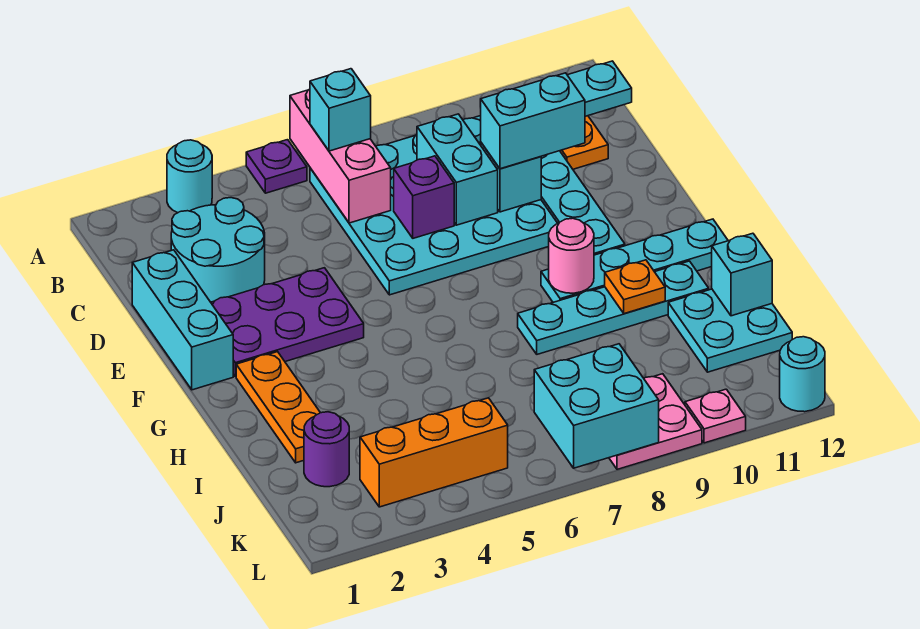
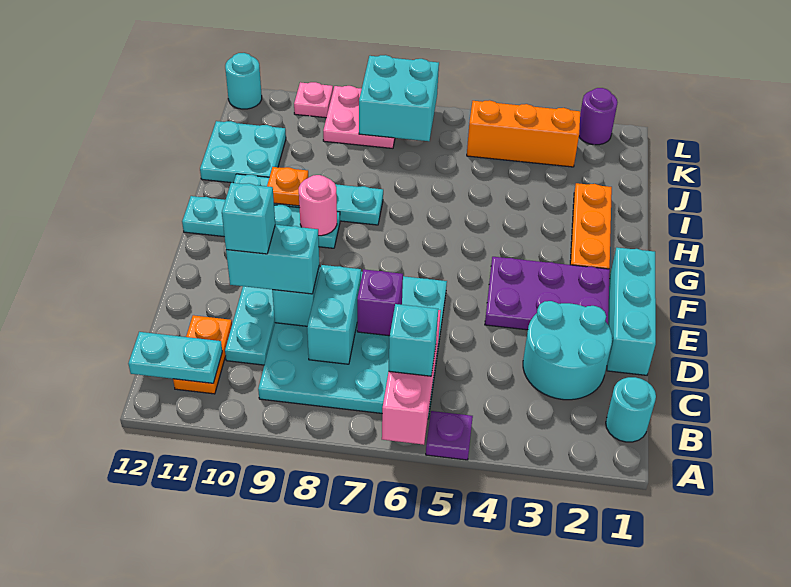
cyan 1x1 round brick [167,140,212,213] -> cyan 1x1 round brick moved to [606,377,656,442]
cyan 1x1 brick [712,233,772,316] -> cyan 1x1 brick moved to [222,183,275,254]
purple 1x1 round brick [304,412,349,487] -> purple 1x1 round brick moved to [579,88,618,145]

